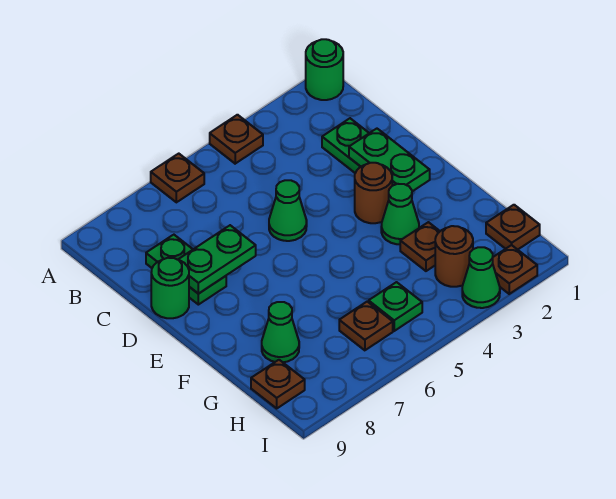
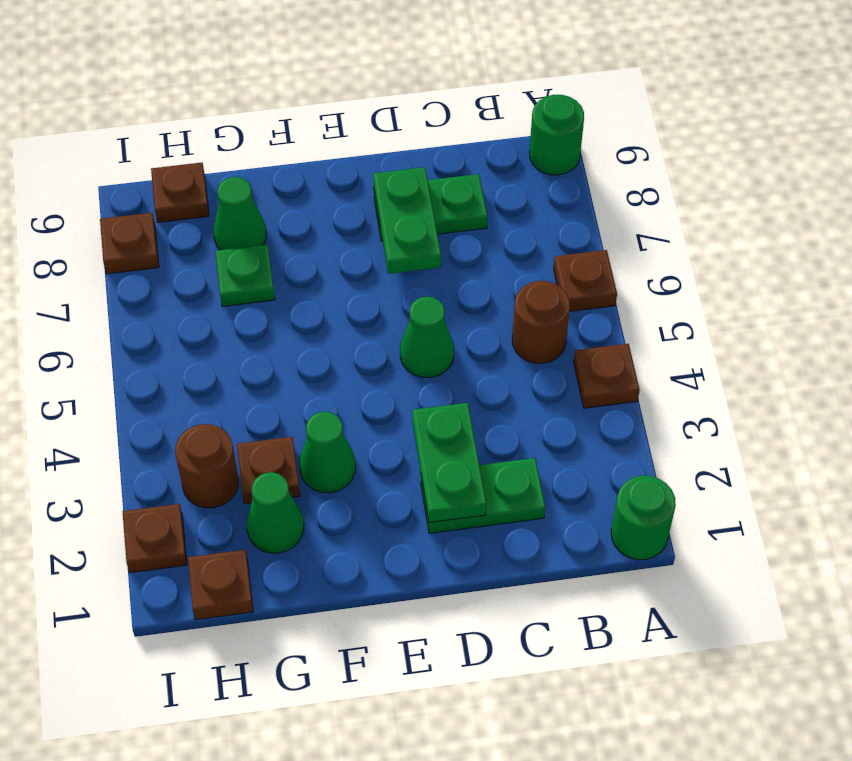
green 1x2 plate [349,129,430,191] -> green 1x2 plate turned to [412,403,487,523]
green 1x1 round brick [151,258,189,318] -> green 1x1 round brick moved to [529,95,584,175]
brown 1x1 round brick [355,163,392,223] -> brown 1x1 round brick moved to [512,281,570,363]
green 1x1 plate [369,282,422,331] -> green 1x1 plate moved to [215,244,275,306]
brown 1x1 plate [339,302,393,350] -> brown 1x1 plate moved to [100,213,159,274]
green 1x1 cone [462,247,500,308] -> green 1x1 cone moved to [246,472,304,553]

